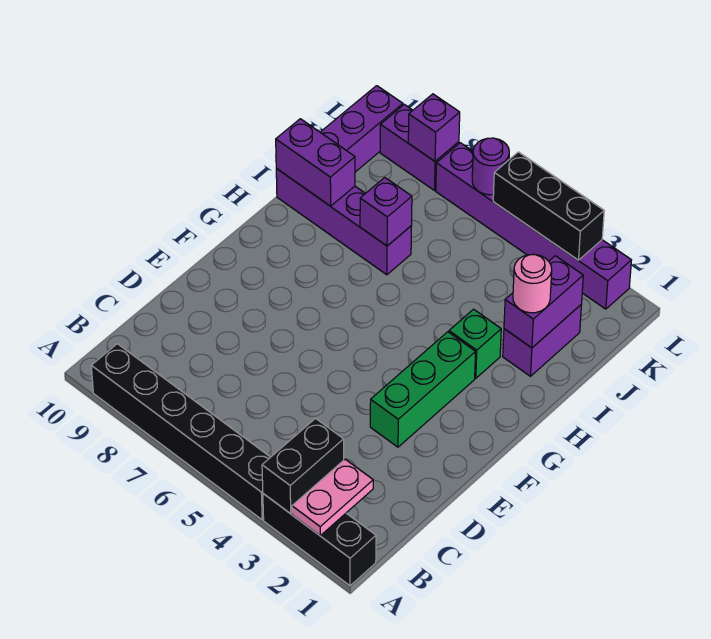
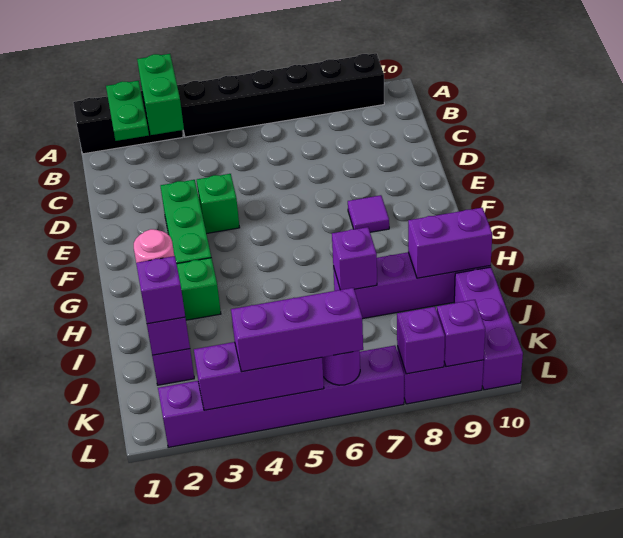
pink 1x2 plate [292,459,373,535] -> green 1x2 plate [106,81,149,141]
black 1x2 brick [262,419,344,514] -> green 1x2 brick [137,54,184,135]
none -> green 1x1 brick [197,174,240,234]
none -> purple 1x1 tile [348,195,389,232]
none -> purple 1x1 brick [136,256,185,324]
black 1x3 brick [493,152,604,260] -> purple 1x3 brick [194,342,324,410]
none -> purple 1x3 brick [231,288,363,372]
none -> purple 1x1 brick [437,300,485,367]

